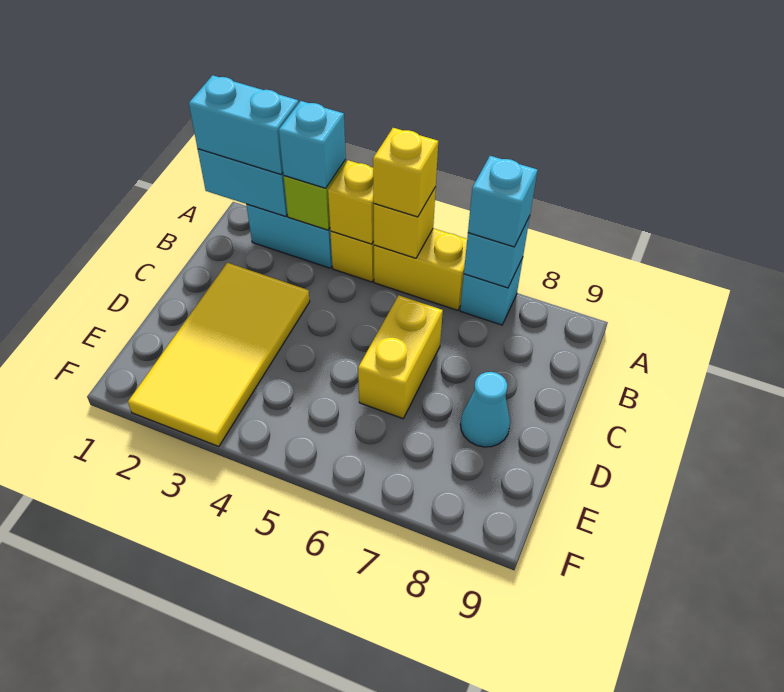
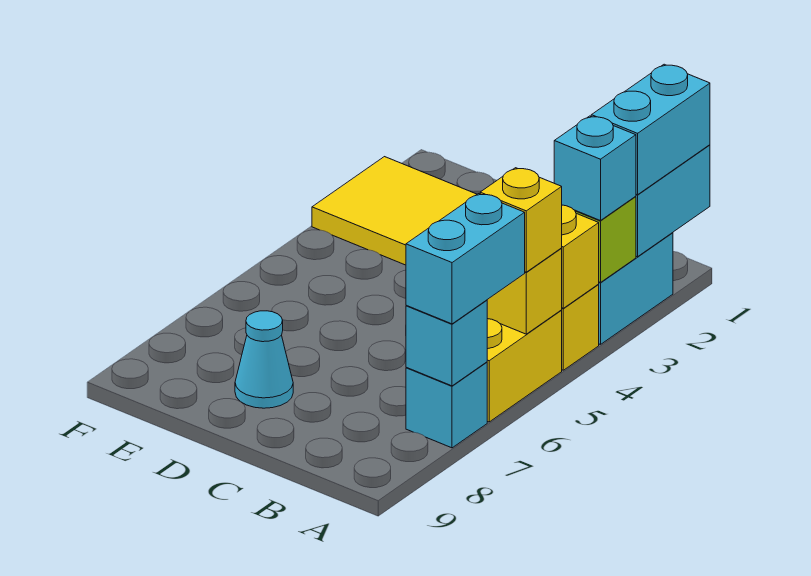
cyan 1x1 brick [468,156,537,247] -> cyan 1x2 brick [406,194,525,324]
yellow 1x2 brick [358,295,443,419] -> none

